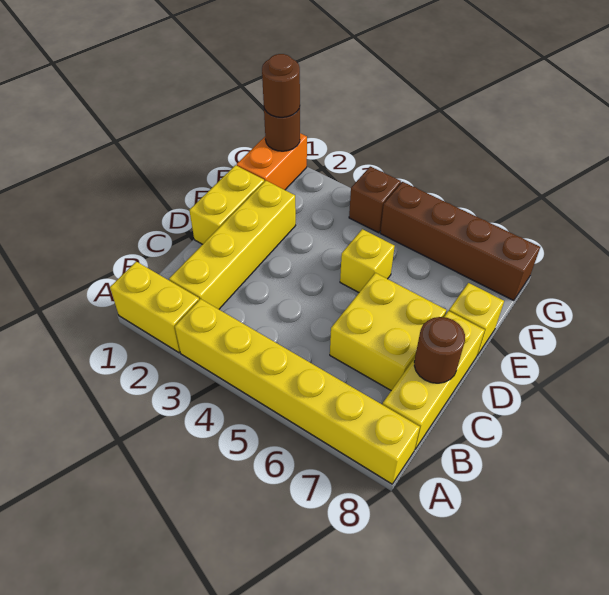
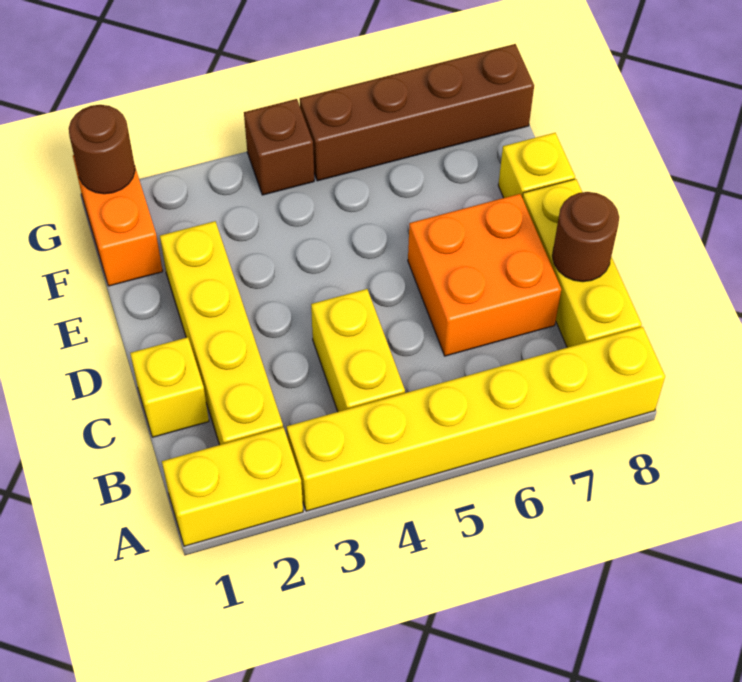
yellow 2x2 brick [330,273,446,391] -> orange 2x2 brick [408,194,561,356]
yellow 1x2 brick [189,165,264,244] -> yellow 1x2 brick moved to [311,289,405,412]
yellow 1x1 brick [340,229,395,292] -> yellow 1x1 brick moved to [130,337,209,437]
brown 1x1 round brick [262,54,300,117] -> none

